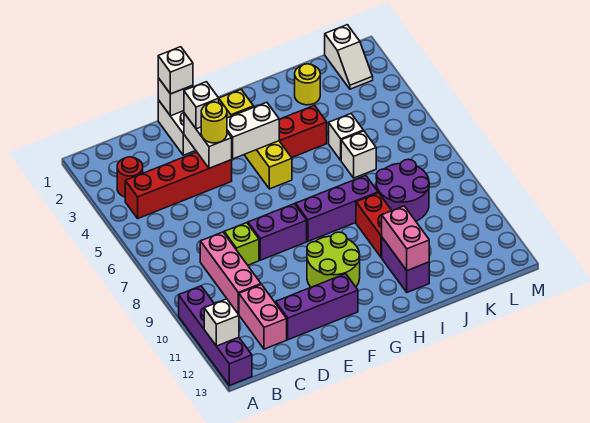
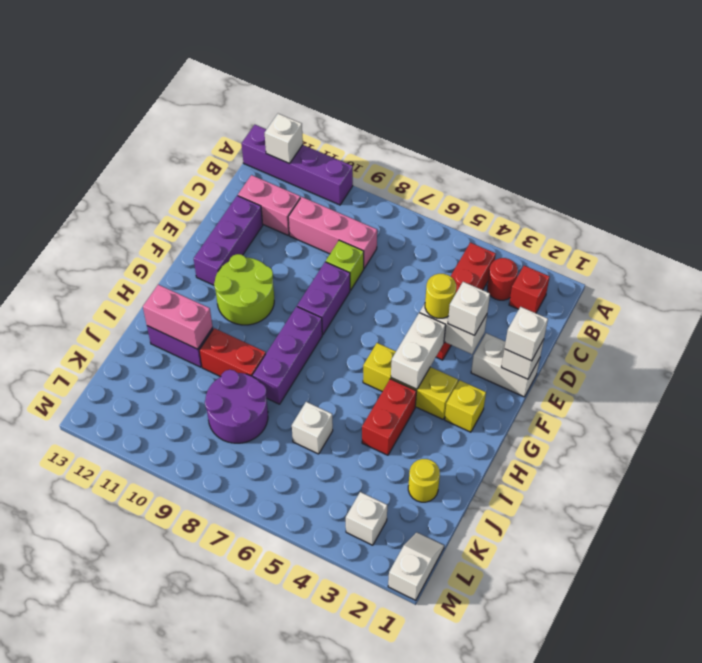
none -> red 1x1 brick [509,266,550,313]
white 1x1 brick [329,114,363,160] -> white 1x1 brick moved to [346,492,387,545]
white 1x2 slope [325,25,373,89] -> white 1x2 slope turned to [388,532,444,600]

